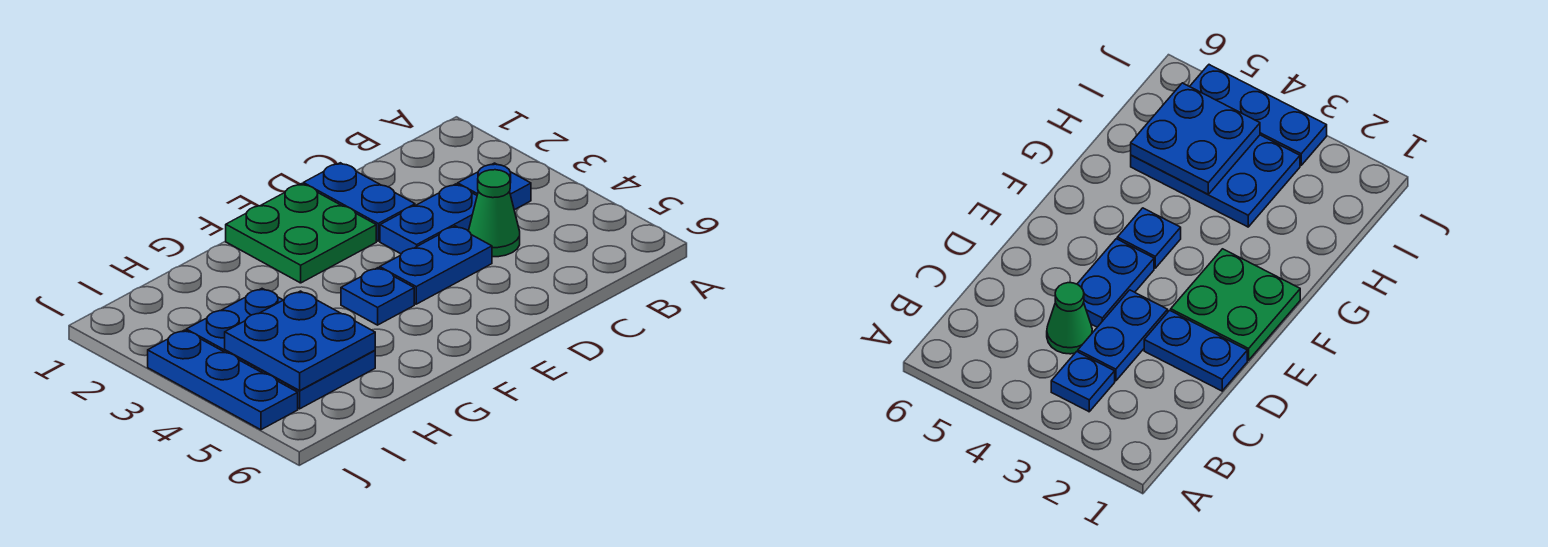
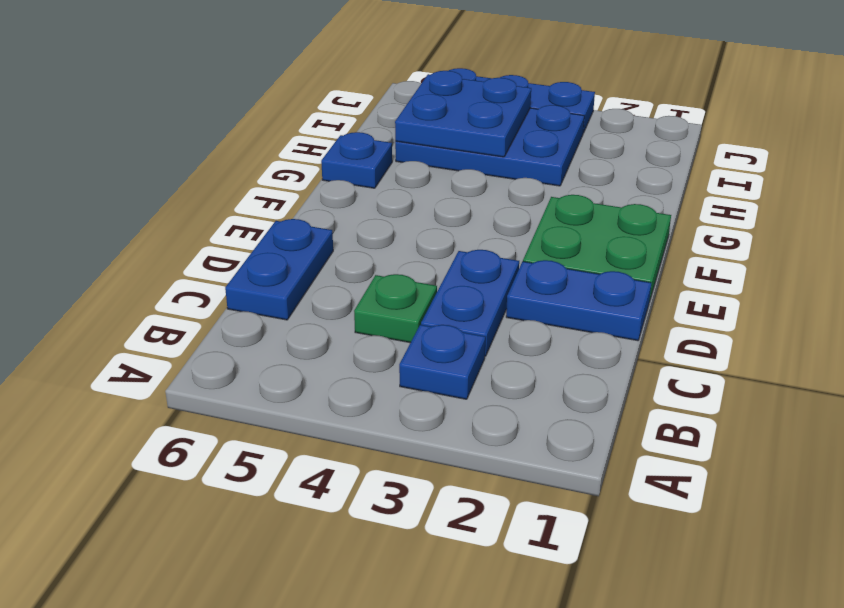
green 1x1 cone [469,170,520,257] -> green 1x1 plate [354,274,437,343]
blue 1x2 plate [380,226,492,304] -> blue 1x2 plate moved to [225,219,333,320]
blue 1x1 plate [341,268,414,325] -> blue 1x1 plate moved to [321,132,392,188]

